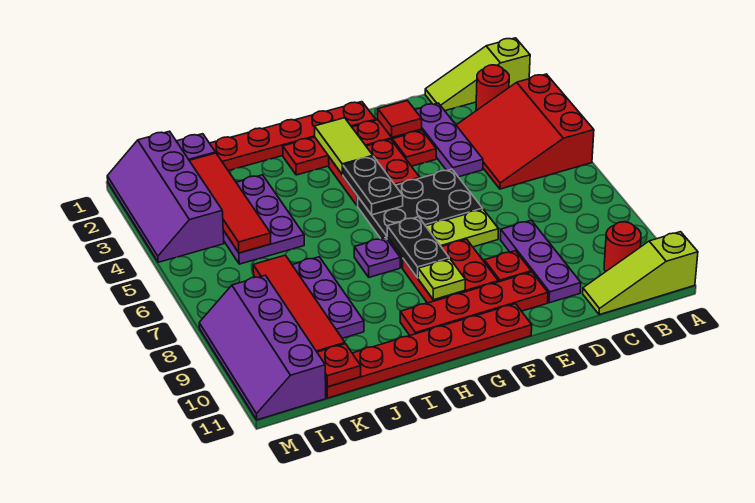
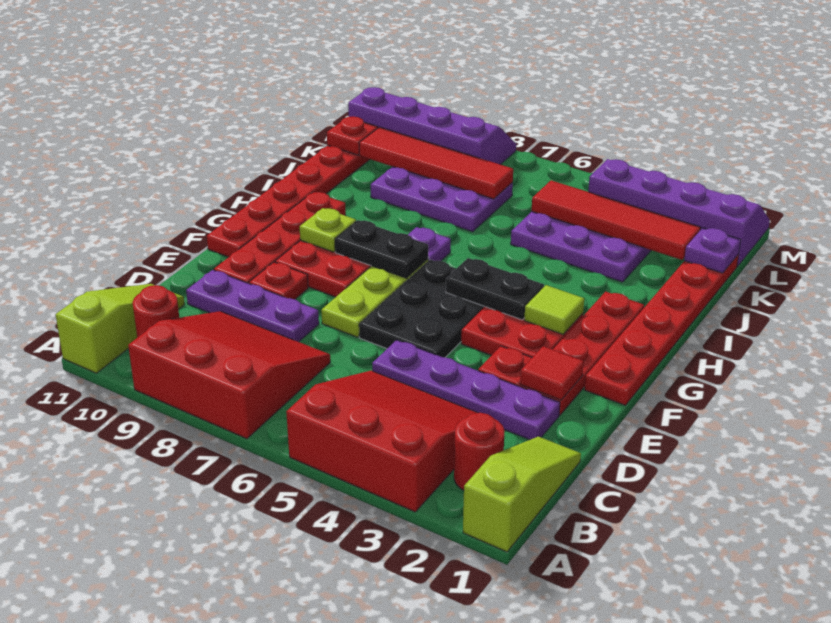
none -> red 3x3 slope [128,311,330,439]
purple 1x3 plate [415,103,483,177] -> purple 1x4 plate [372,340,560,440]
lime 1x2 tile [315,118,373,175] -> lime 1x1 tile [524,285,584,334]

